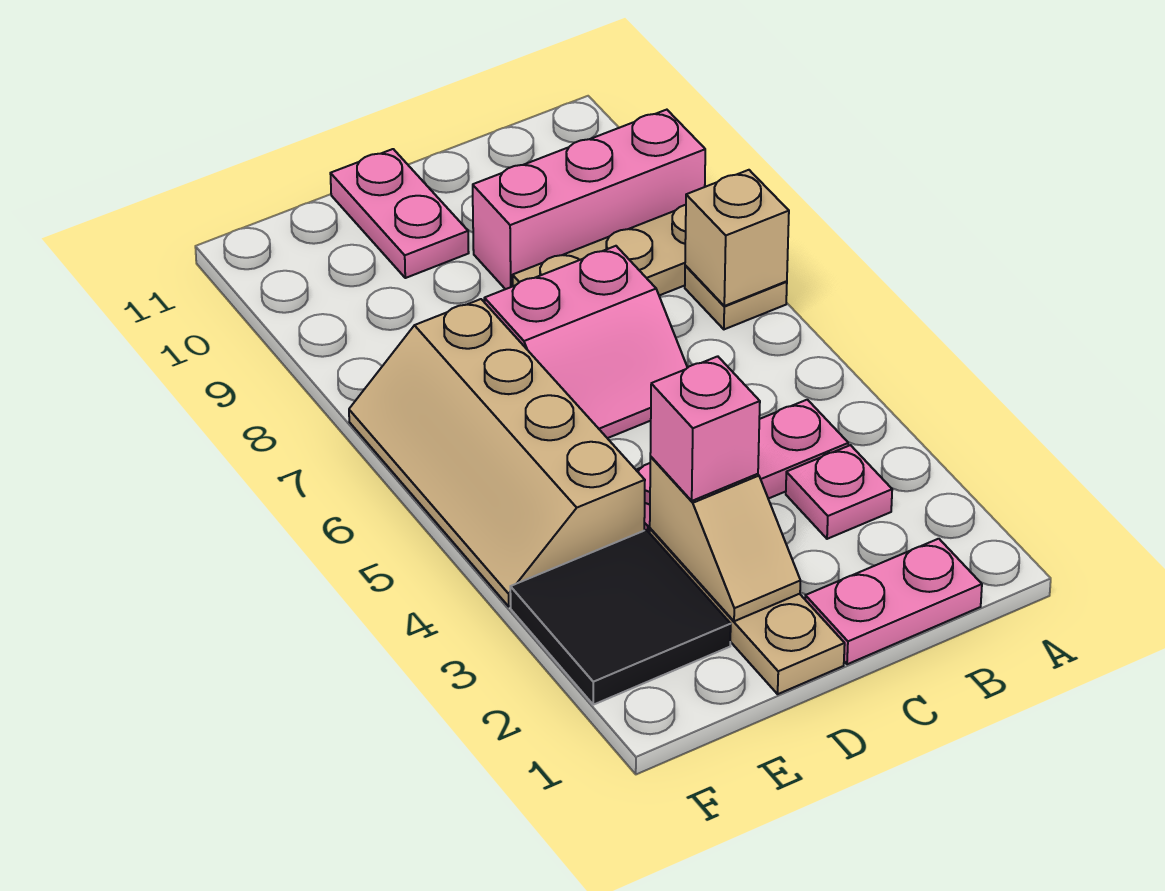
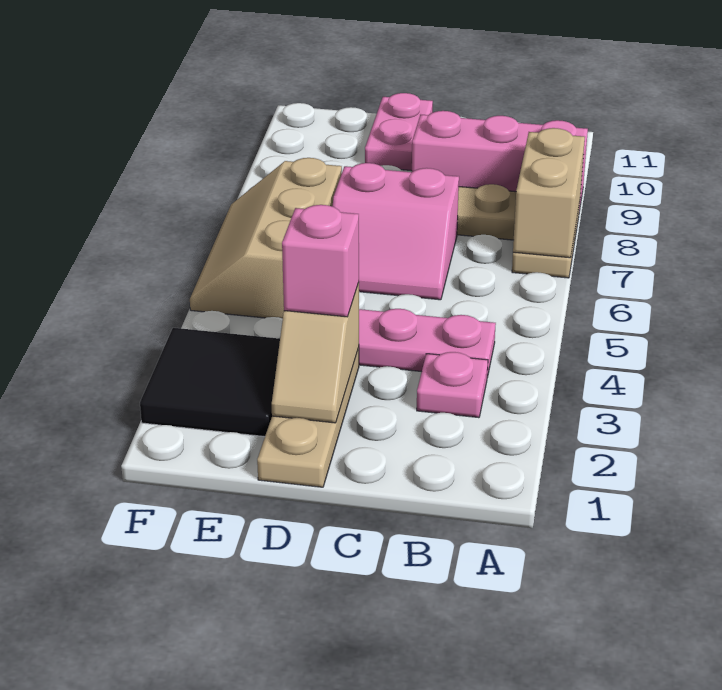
tan 1x1 brick [685,170,789,306] -> tan 1x2 brick [513,128,585,258]
pink 1x2 plate [805,539,982,664] -> none
tan 2x4 slope [349,299,645,606] -> tan 2x3 slope [190,158,342,319]

